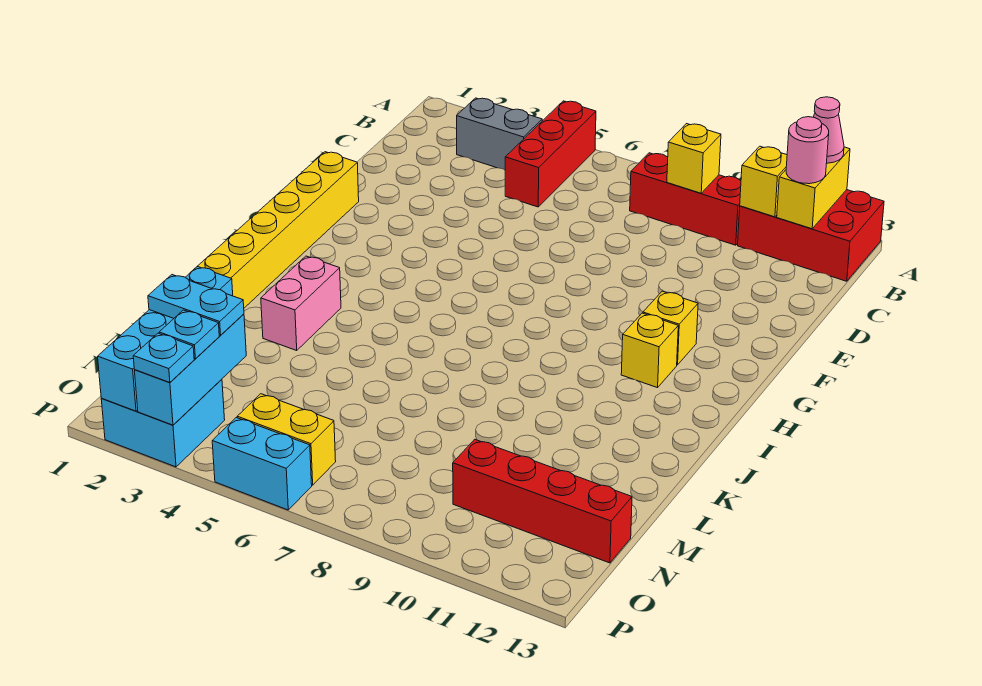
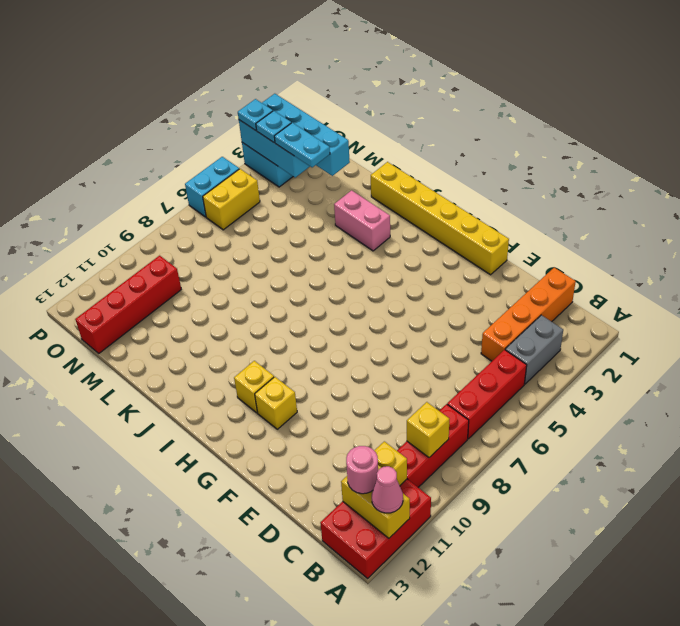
red 1x3 brick [505,101,596,207] -> red 1x3 brick turned to [447,350,527,439]
none -> orange 1x4 brick [481,268,576,361]
cyan 1x2 plate [148,275,244,335] -> cyan 1x2 plate turned to [274,123,330,168]

